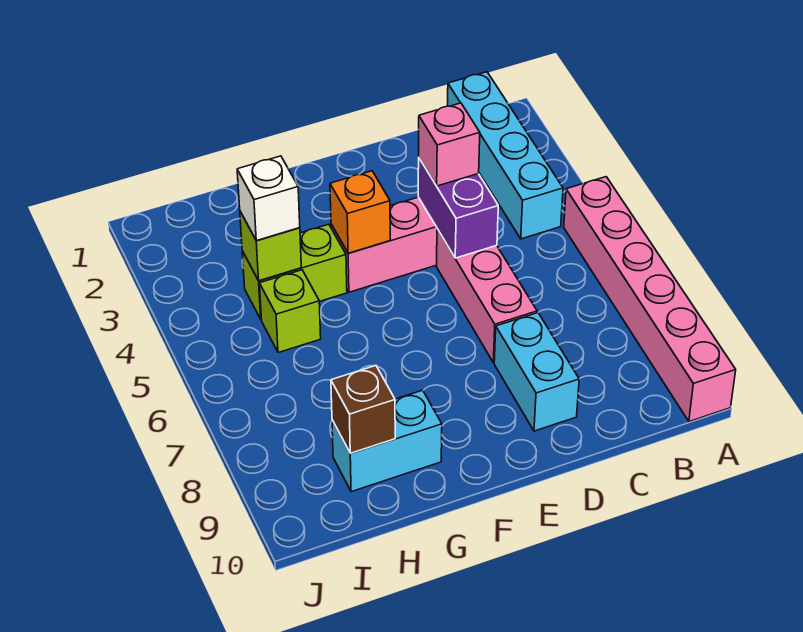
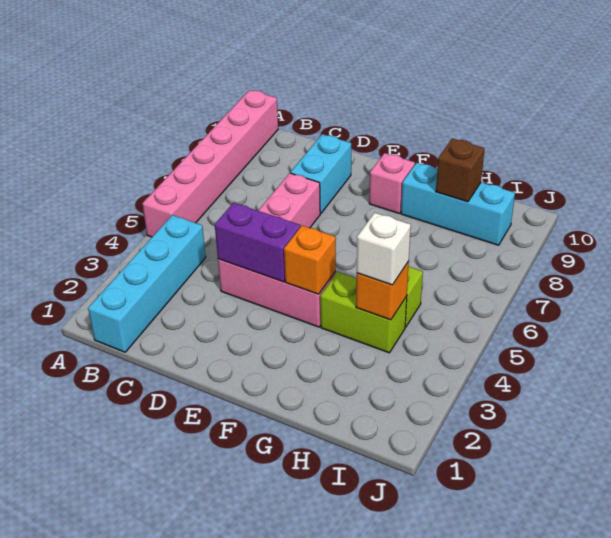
purple 1x2 brick [418,158,498,258] -> purple 1x2 brick turned to [215,203,300,282]
pink 1x1 brick [419,103,480,186] -> pink 1x1 brick moved to [369,153,415,214]
cyan 1x2 brick [332,390,442,492] -> cyan 1x3 brick [401,163,515,245]
lime 1x1 brick [240,212,301,281] -> orange 1x1 brick [356,262,409,320]

